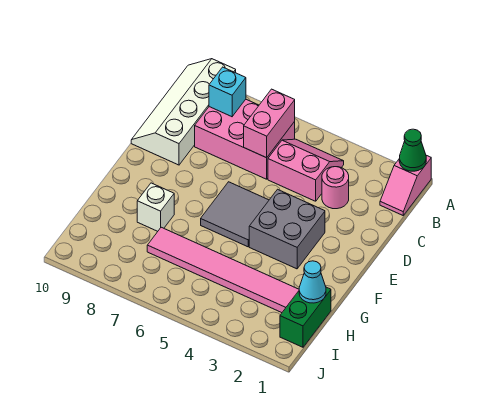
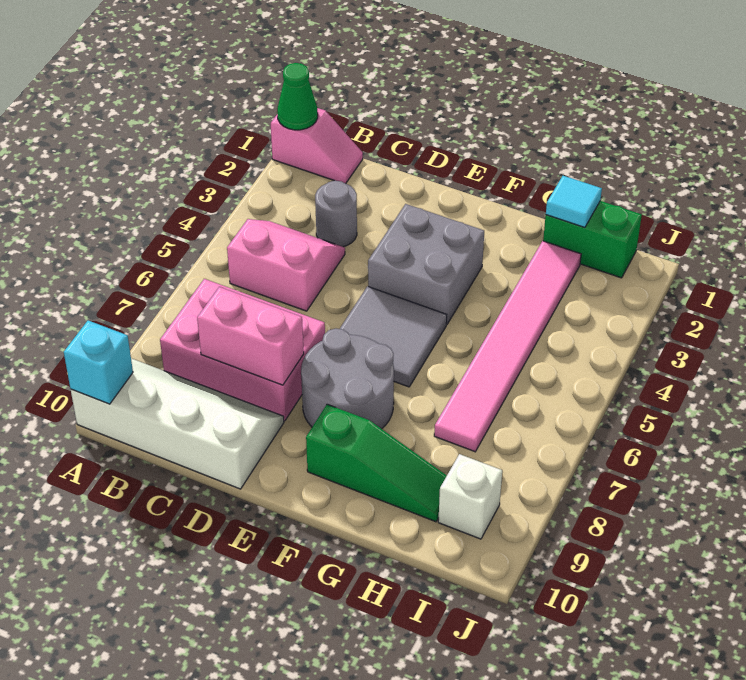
white 2x4 slope [131,59,236,165] -> white 2x4 slope turned to [71,358,284,489]
pink 2x2 slope [268,139,344,201] -> pink 2x2 slope turned to [227,219,345,311]
pink 2x3 brick [195,99,295,179] -> pink 2x3 brick turned to [160,279,325,421]
pink 1x2 brick [244,89,295,158] -> pink 1x2 brick moved to [197,287,304,385]
cyan 1x1 brick [209,67,246,117] -> cyan 1x1 brick moved to [64,321,133,404]
pink 1x1 round brick [322,167,349,209] -> grey 1x1 round brick [315,181,357,247]
none -> grey 2x2 round brick [301,328,394,429]
none -> green 1x3 slope [306,404,447,522]
white 1x1 brick [137,183,174,231] -> white 1x1 brick moved to [438,454,502,539]
cyan 1x1 cone [299,261,326,303] -> cyan 1x1 tile [546,176,602,228]

